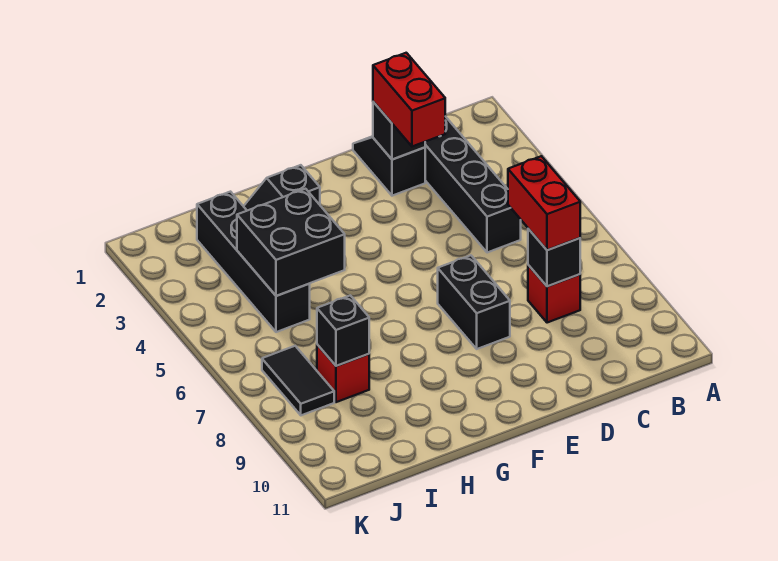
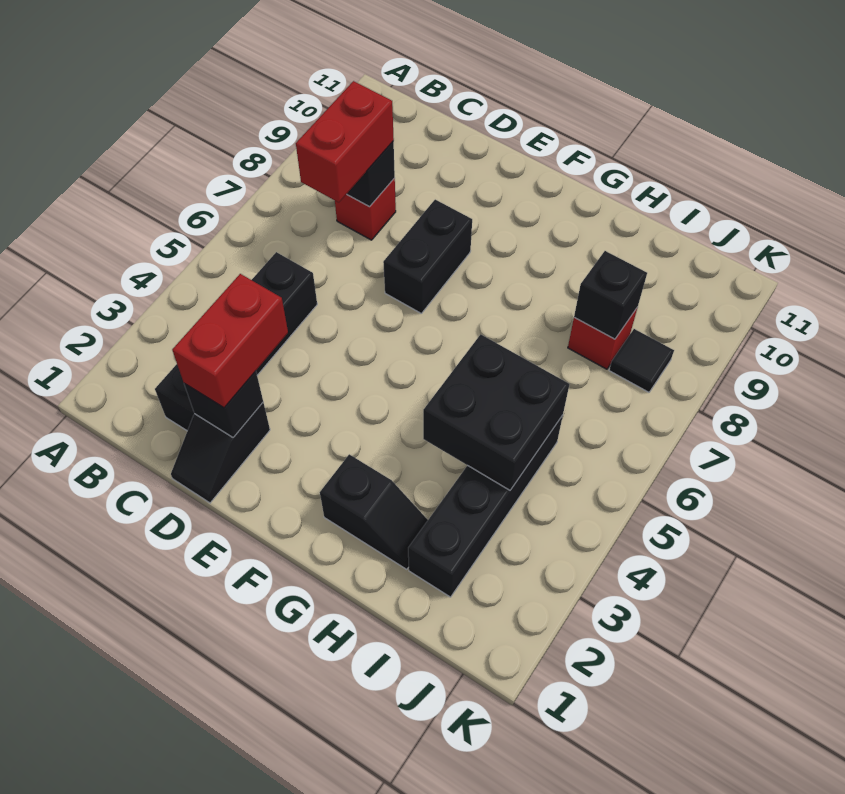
black 1x2 tile [262,346,334,415] -> black 1x1 tile [609,329,674,392]

